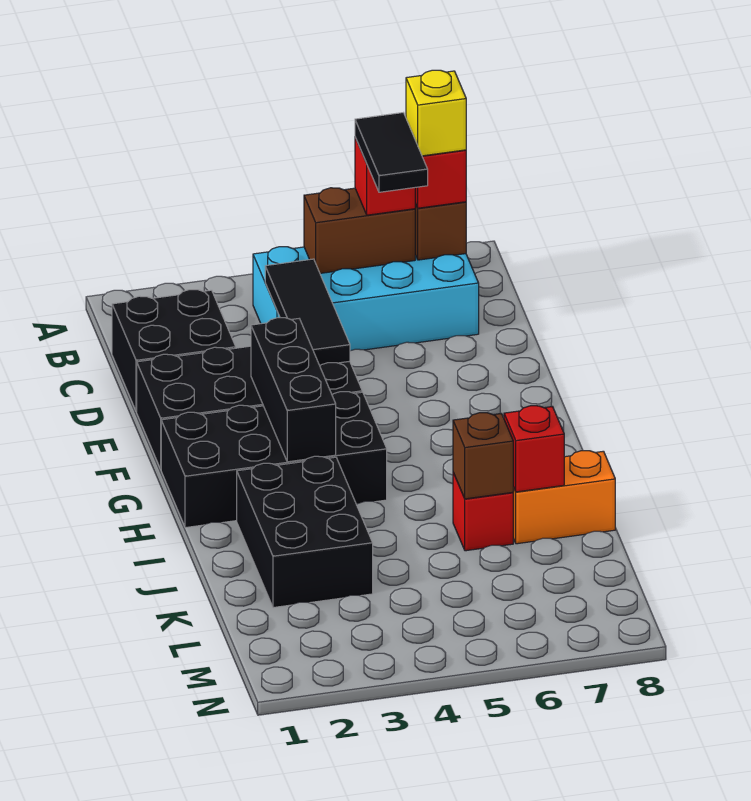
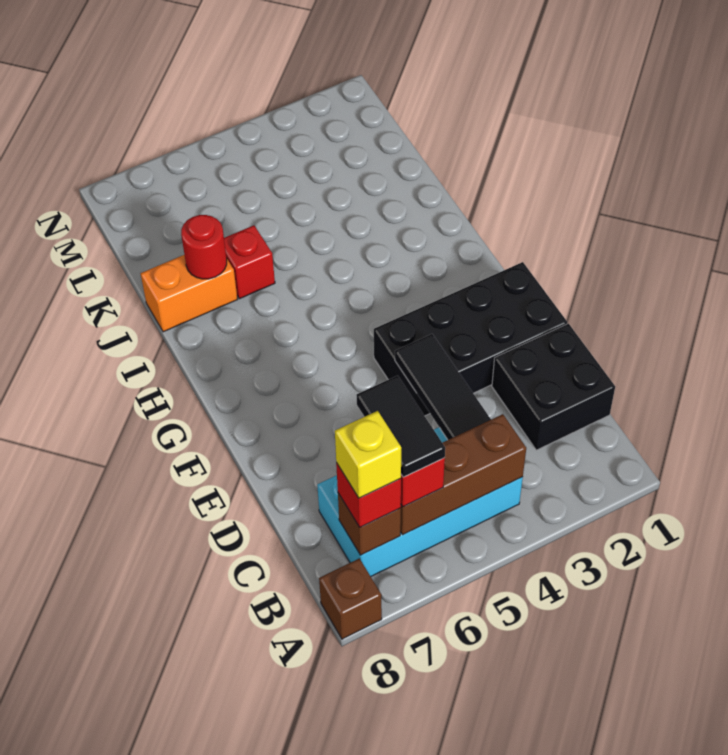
brown 1x2 brick [304,188,415,273] -> brown 1x3 brick [400,414,526,535]
black 1x3 brick [251,318,336,462] -> none
black 2x4 brick [161,392,387,528] -> none
black 2x3 brick [237,456,373,608] -> none
brown 1x1 brick [453,413,513,499] -> brown 1x1 brick moved to [319,558,382,639]
red 1x1 brick [504,406,564,492] -> red 1x1 round brick [181,215,227,279]

